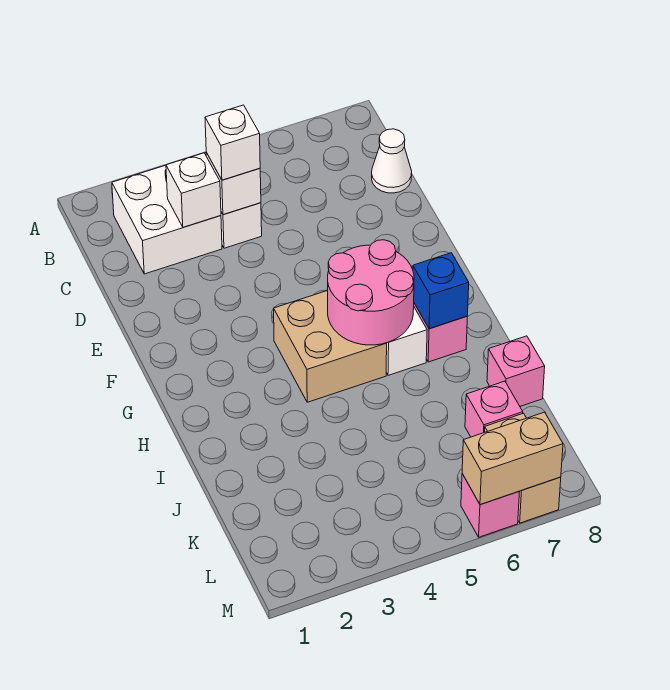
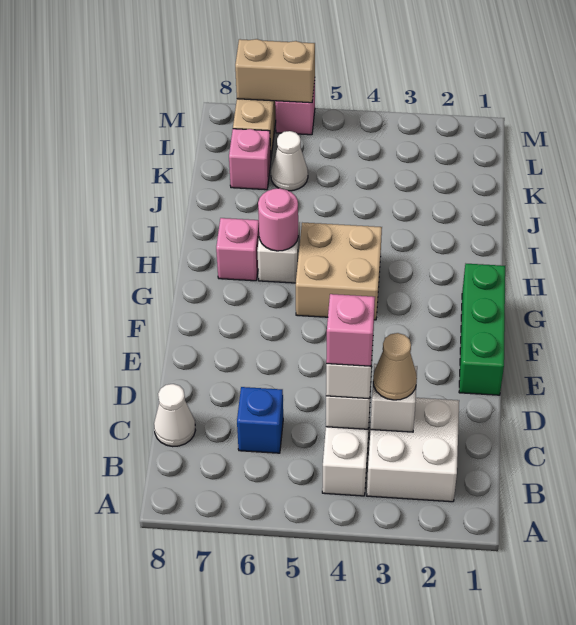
none -> tan 1x1 cone [373,333,417,400]
none -> green 1x3 brick [459,264,505,395]
pink 2x2 round brick [328,240,414,345] -> pink 1x1 round brick [258,188,298,251]
blue 1x1 brick [413,253,469,329] -> blue 1x1 brick moved to [237,387,283,453]
pink 1x1 brick [487,336,545,406] -> pink 1x1 brick moved to [326,294,375,366]
none -> white 1x1 cone [271,131,308,191]

